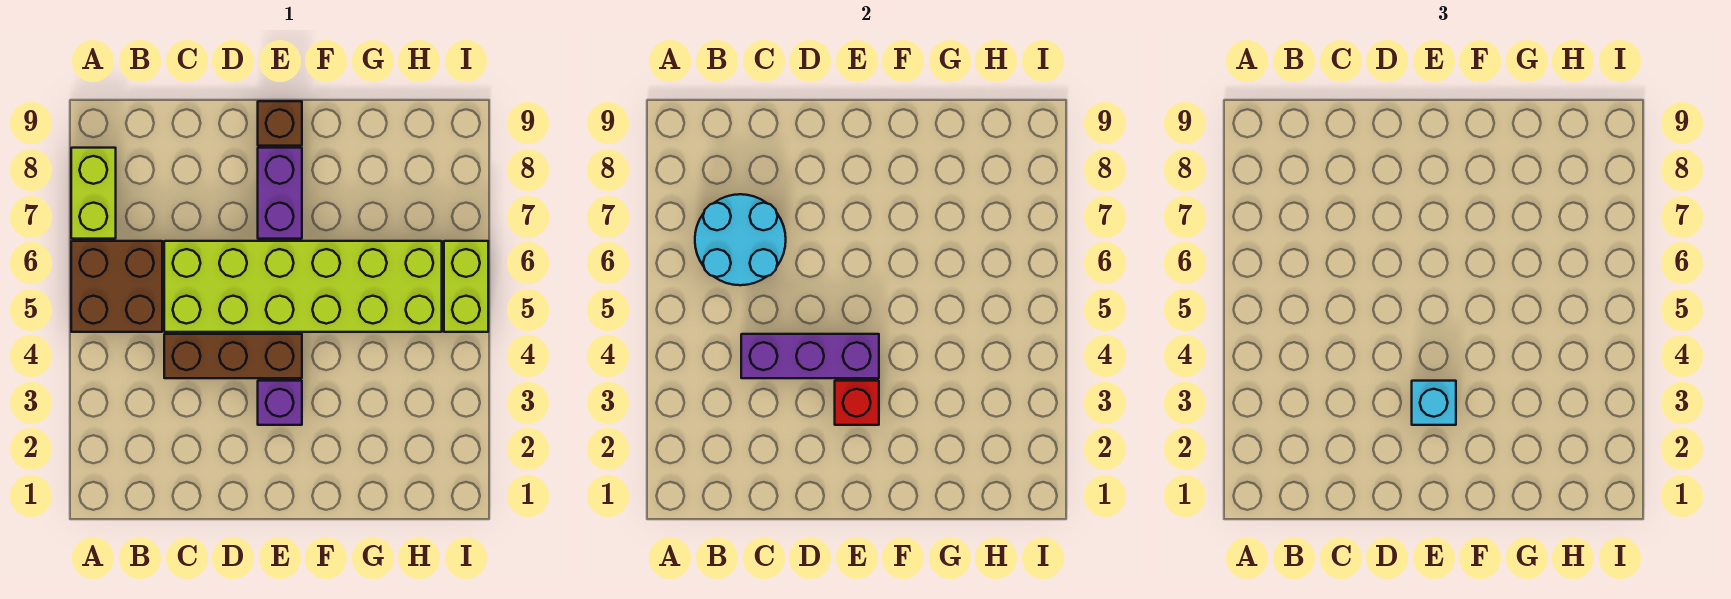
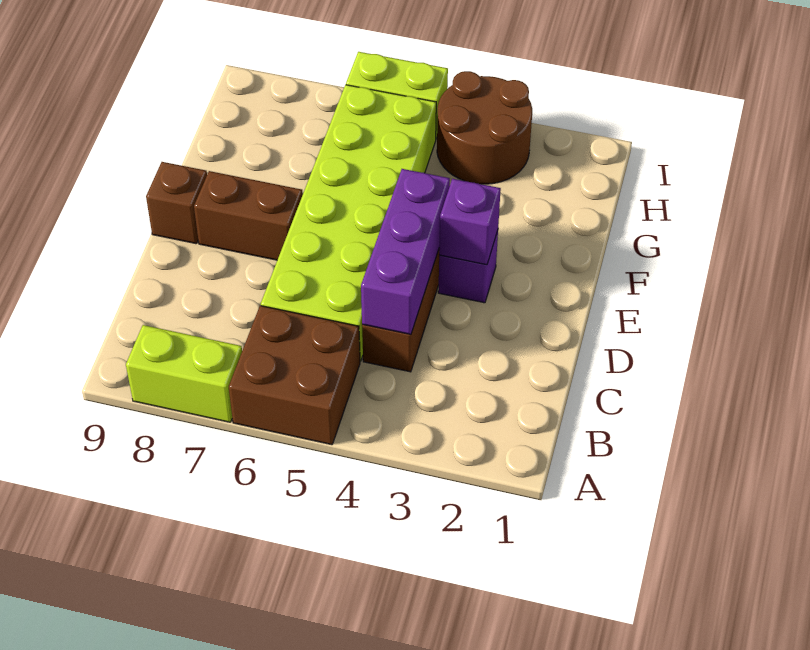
cyan 2x2 round brick [695,194,786,285] -> none
red 1x1 brick [835,381,879,425] -> purple 1x1 brick [439,179,501,265]
cyan 1x1 brick [1412,381,1456,425] -> none
purple 1x2 brick [258,148,302,239] -> brown 1x2 brick [194,171,303,260]
none -> brown 2x2 round brick [437,71,532,184]

